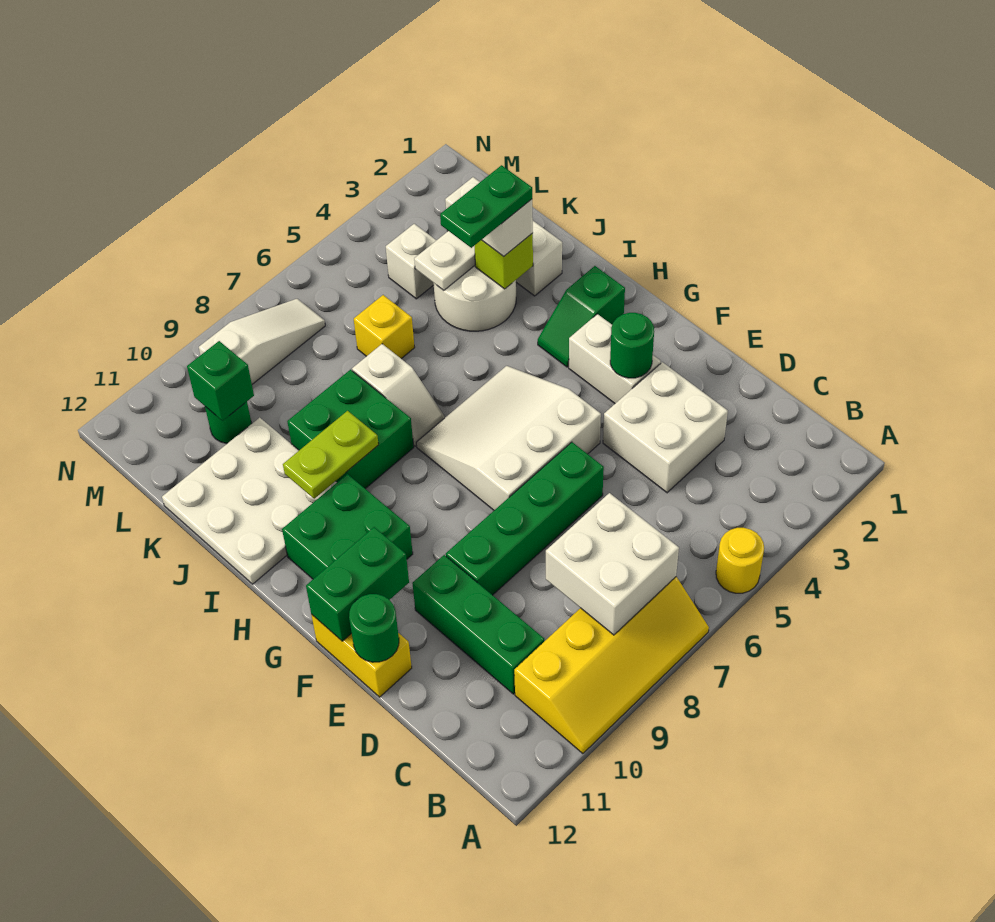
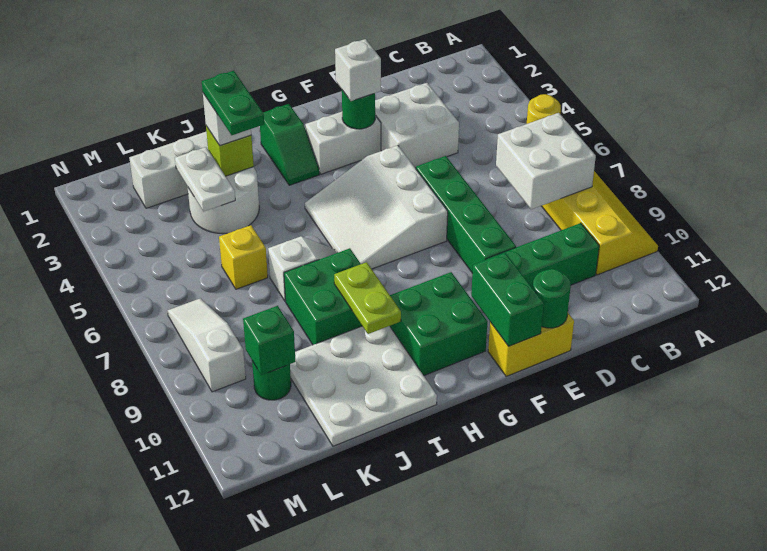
white 1x1 brick [386,224,436,299] -> white 1x1 brick moved to [335,39,381,101]

